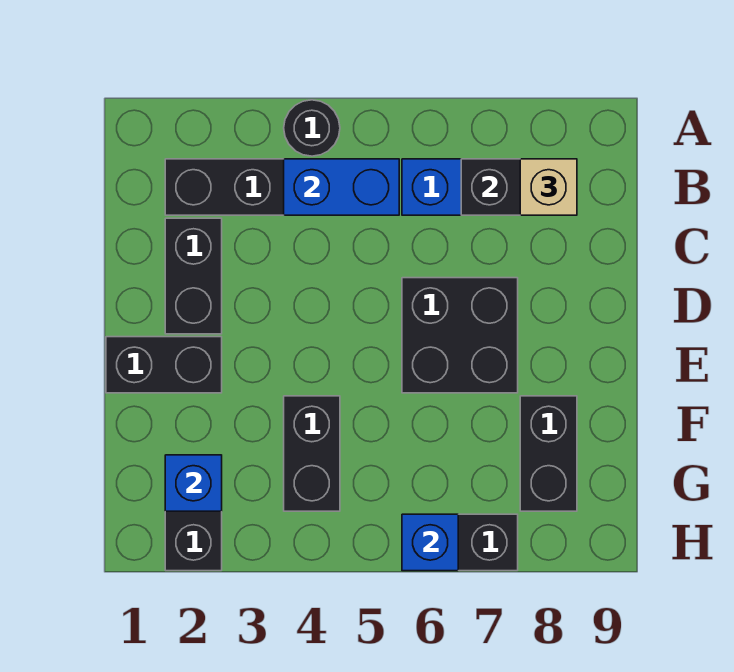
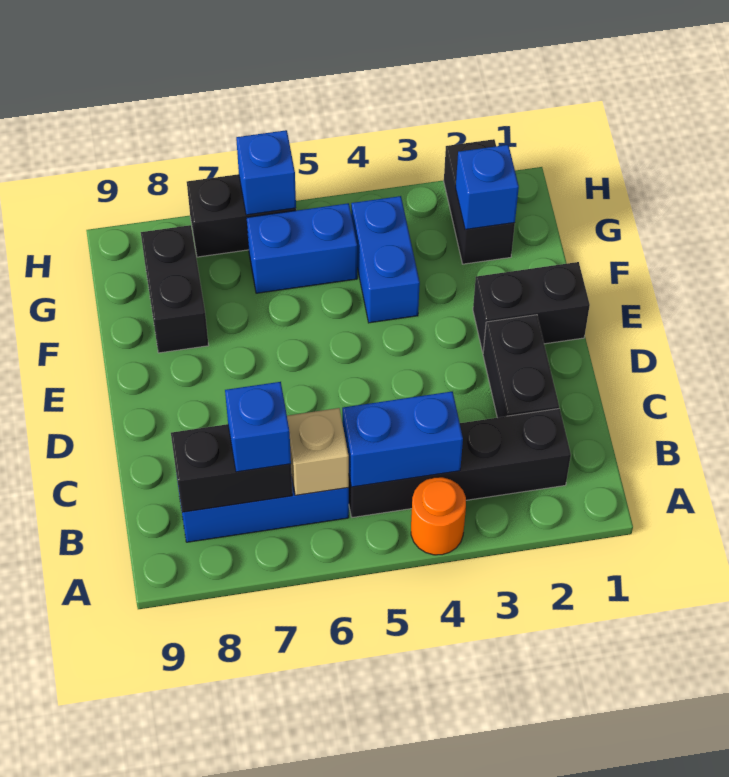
black 1x1 round brick [284,100,340,156] -> orange 1x1 round brick [411,477,466,555]
none -> blue 1x1 brick [225,382,291,472]
tan 1x1 brick [520,159,577,215] -> tan 1x1 brick moved to [287,408,349,495]
black 2x2 brick [402,278,518,393] -> none
black 1x2 brick [284,396,340,511] -> blue 1x2 brick [351,196,420,323]
none -> blue 1x2 brick [247,203,357,293]

